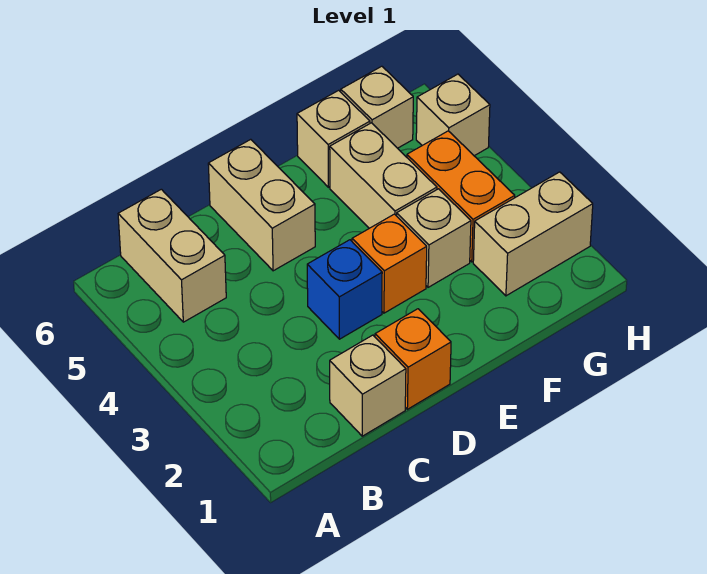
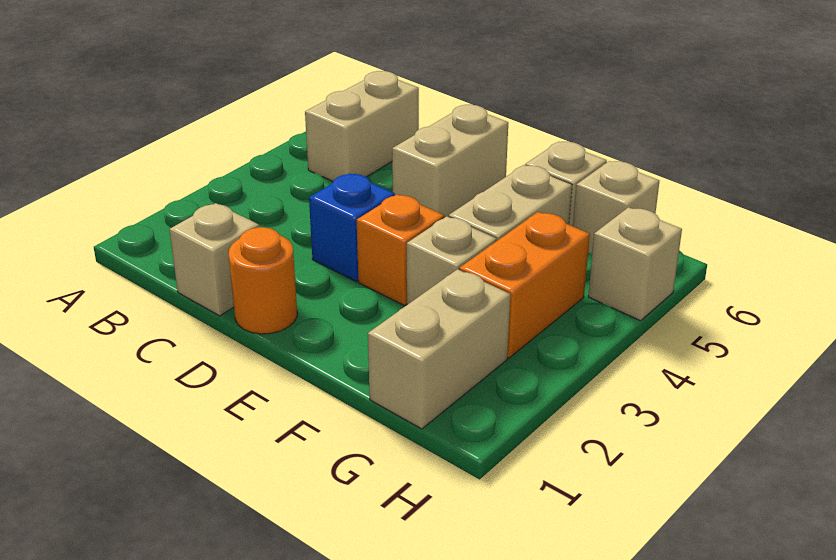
orange 1x1 brick [375,309,451,409] -> orange 1x1 round brick [229,227,297,334]
tan 1x2 brick [473,172,593,296] -> tan 1x2 brick turned to [368,269,510,429]

